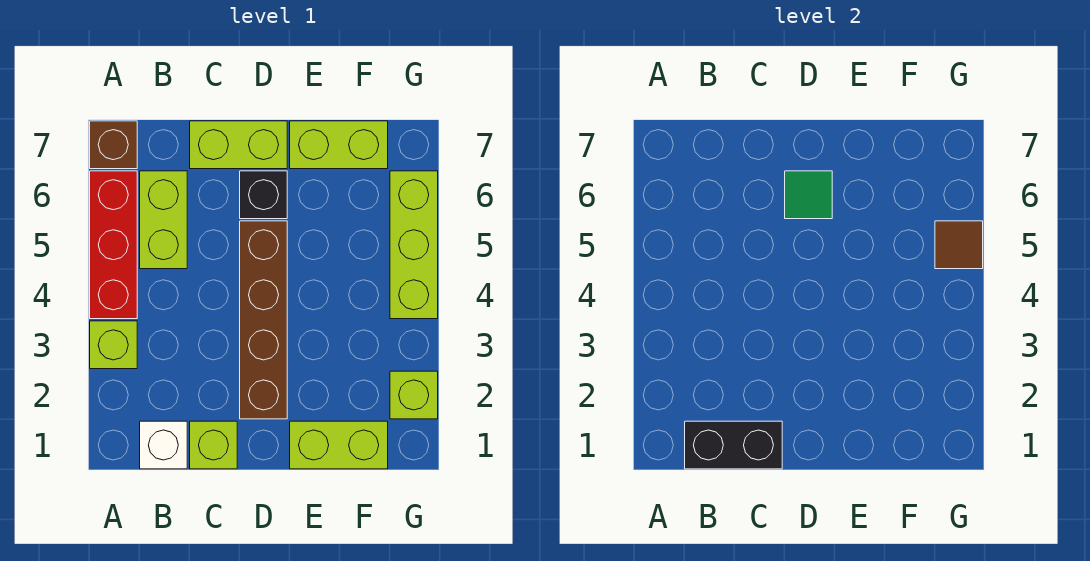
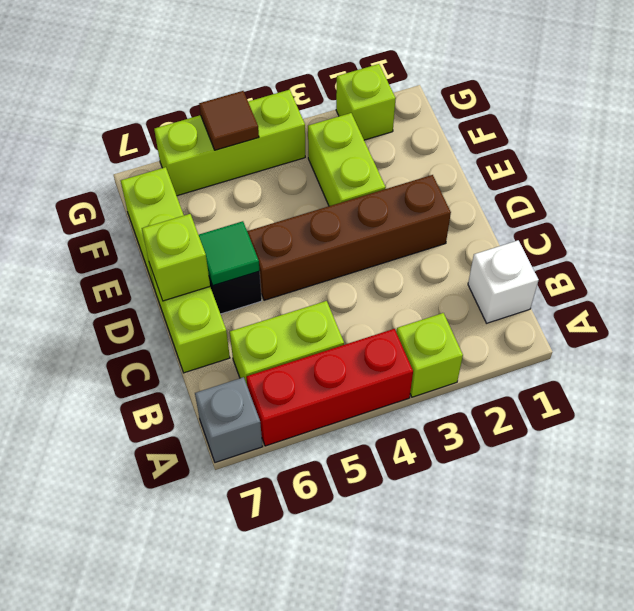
brown 1x1 brick [90,121,137,169] -> grey 1x1 brick [195,377,263,463]
black 1x2 brick [685,421,782,469] -> none
lime 1x1 brick [190,421,237,469] -> lime 1x1 brick moved to [142,214,210,301]
lime 1x2 brick [290,421,388,469] -> lime 1x2 brick moved to [308,113,386,206]

